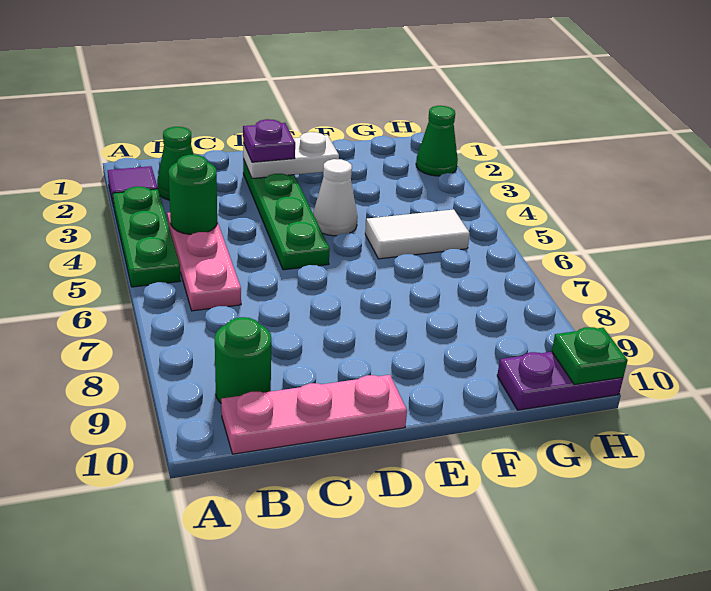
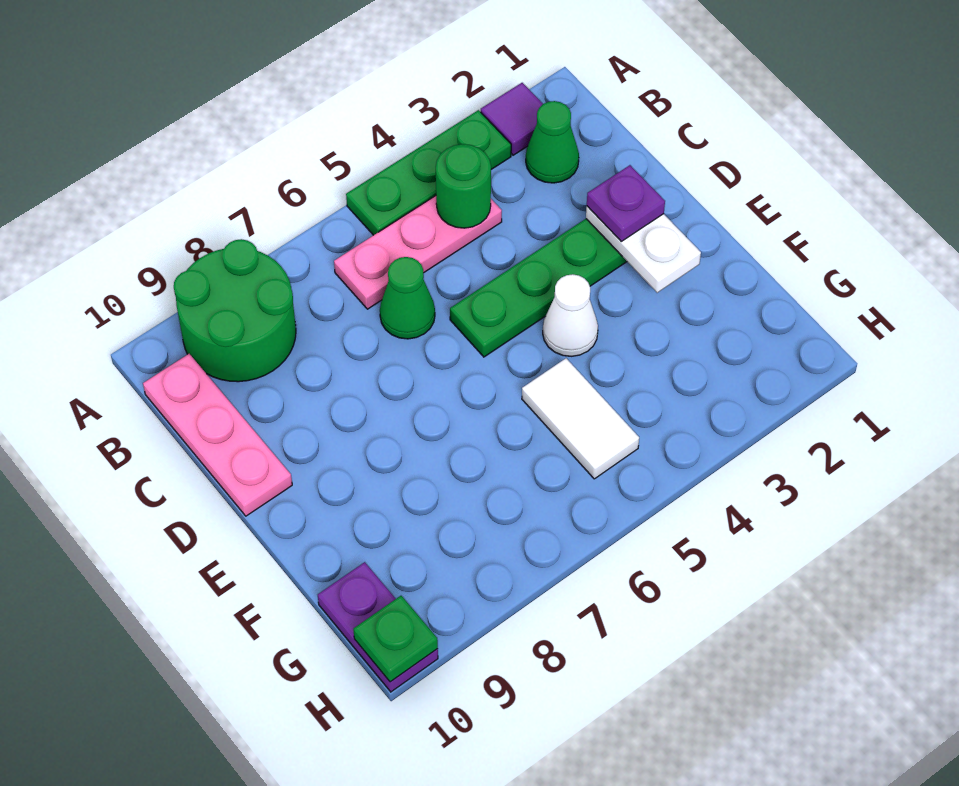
green 1x1 round brick [215,317,271,403] -> green 2x2 round brick [174,239,296,382]
green 1x1 cone [416,106,458,176] -> green 1x1 cone moved to [380,257,435,339]

